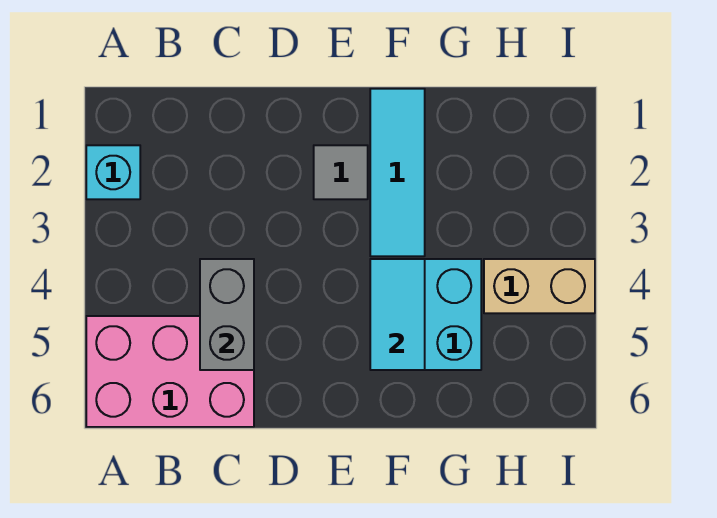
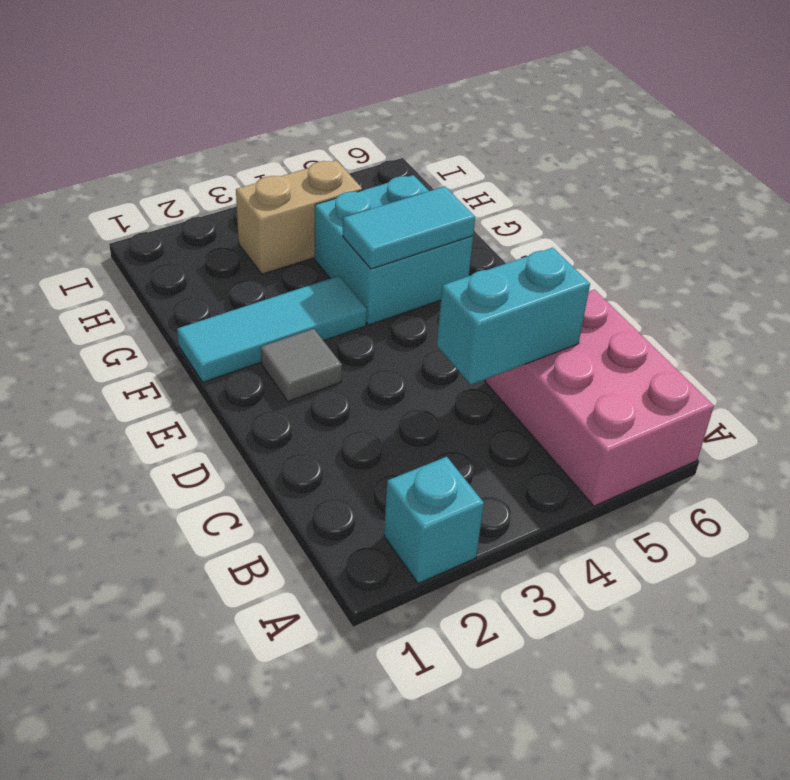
grey 1x2 brick [200,259,254,370] -> cyan 1x2 brick [437,248,590,385]
tan 1x2 brick [484,259,595,313] -> tan 1x2 brick turned to [236,160,362,274]

